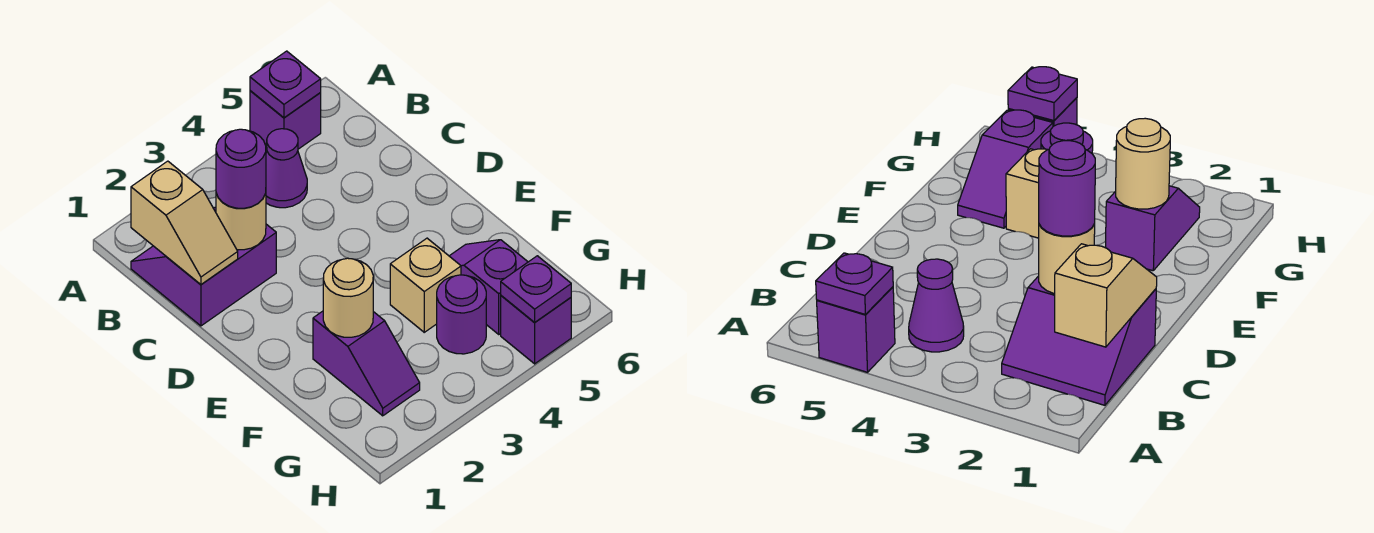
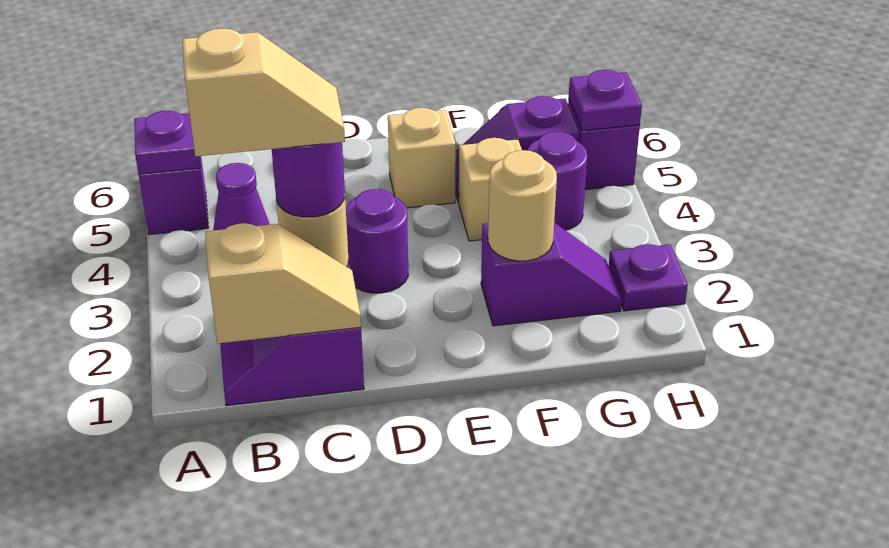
none -> tan 1x2 slope [182,28,345,156]
none -> purple 1x1 round brick [346,189,408,293]
none -> tan 1x1 brick [388,108,456,208]
none -> purple 1x1 plate [609,244,688,311]

